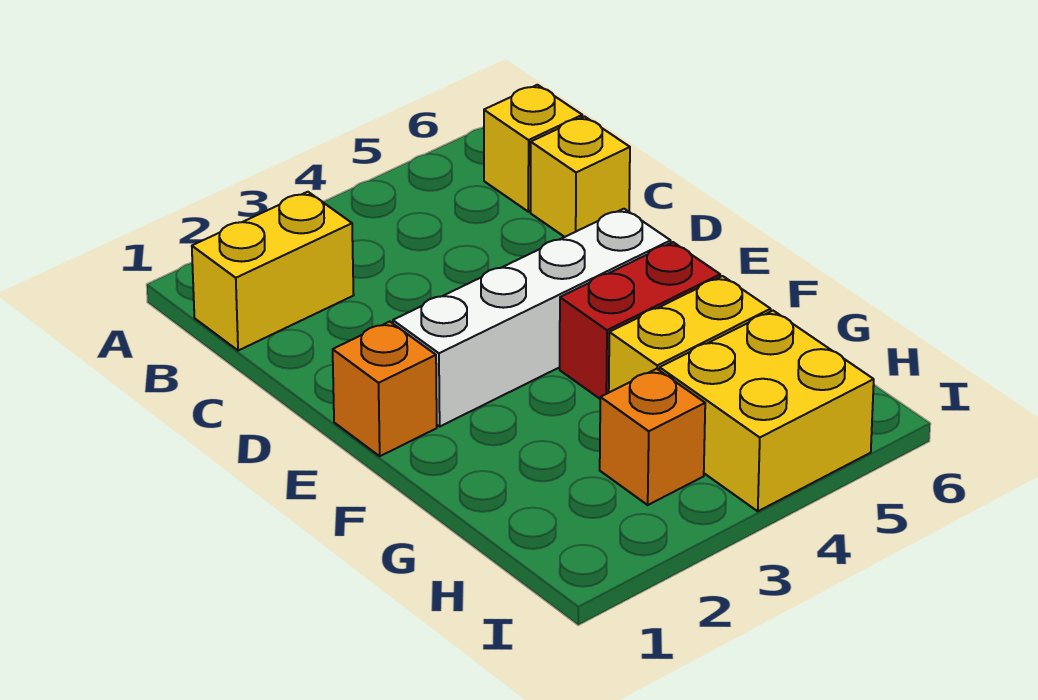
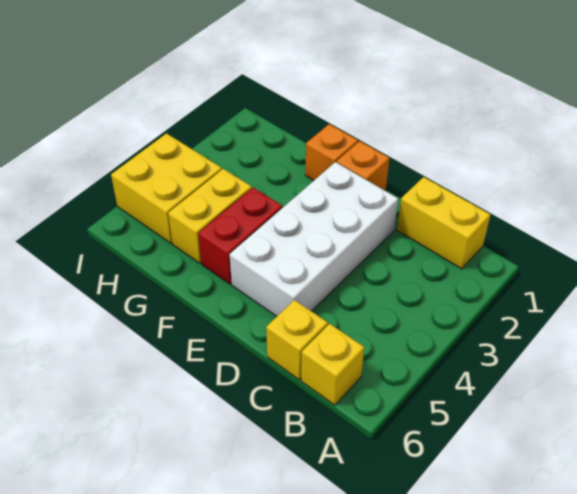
yellow 1x2 brick [192,192,353,351] -> yellow 1x2 brick turned to [397,177,491,269]
white 1x4 brick [393,209,671,426] -> white 2x4 brick [230,162,398,316]
orange 1x1 brick [600,369,705,505] -> orange 1x1 brick moved to [305,124,358,181]

